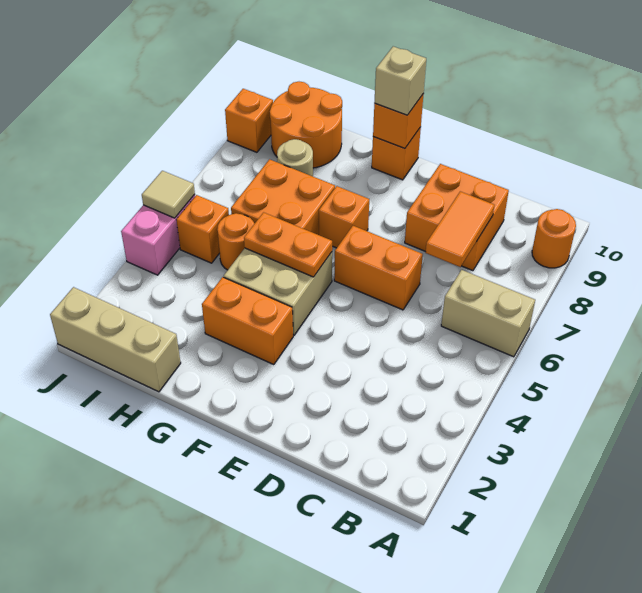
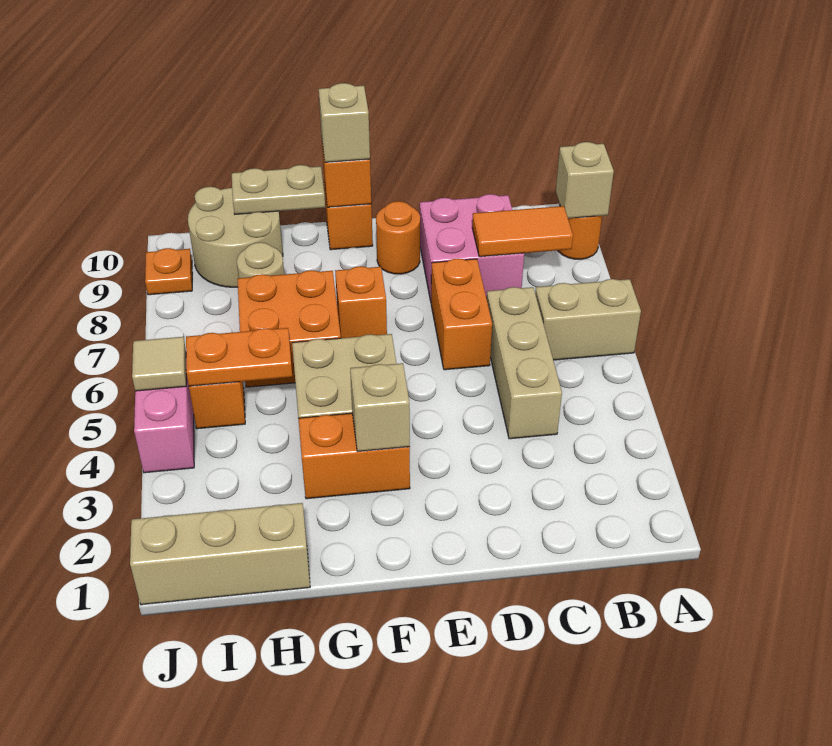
none -> tan 1x1 brick [556,142,614,218]
none -> tan 1x3 brick [487,287,562,439]
orange 1x2 tile [425,191,495,267] -> orange 1x2 tile turned to [472,206,573,257]
orange 2x2 brick [405,164,509,271] -> pink 2x2 brick [420,194,524,301]
orange 1x2 brick [334,226,423,310] -> orange 1x2 brick turned to [431,258,492,370]
none -> tan 1x1 brick [350,363,410,451]
orange 1x2 plate [244,212,332,277] -> orange 1x2 plate moved to [186,328,292,386]
none -> tan 1x2 plate [232,165,325,214]
orange 1x1 round brick [217,213,254,270] -> orange 1x1 round brick moved to [376,201,420,274]
orange 2x2 round brick [270,82,342,168] -> tan 2x2 round brick [188,187,283,287]
orange 1x1 brick [225,89,273,152] -> orange 1x1 plate [145,248,192,295]

